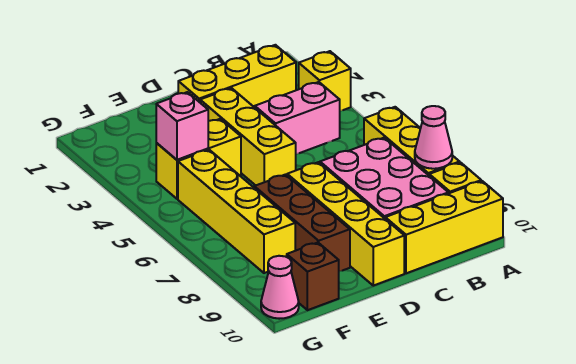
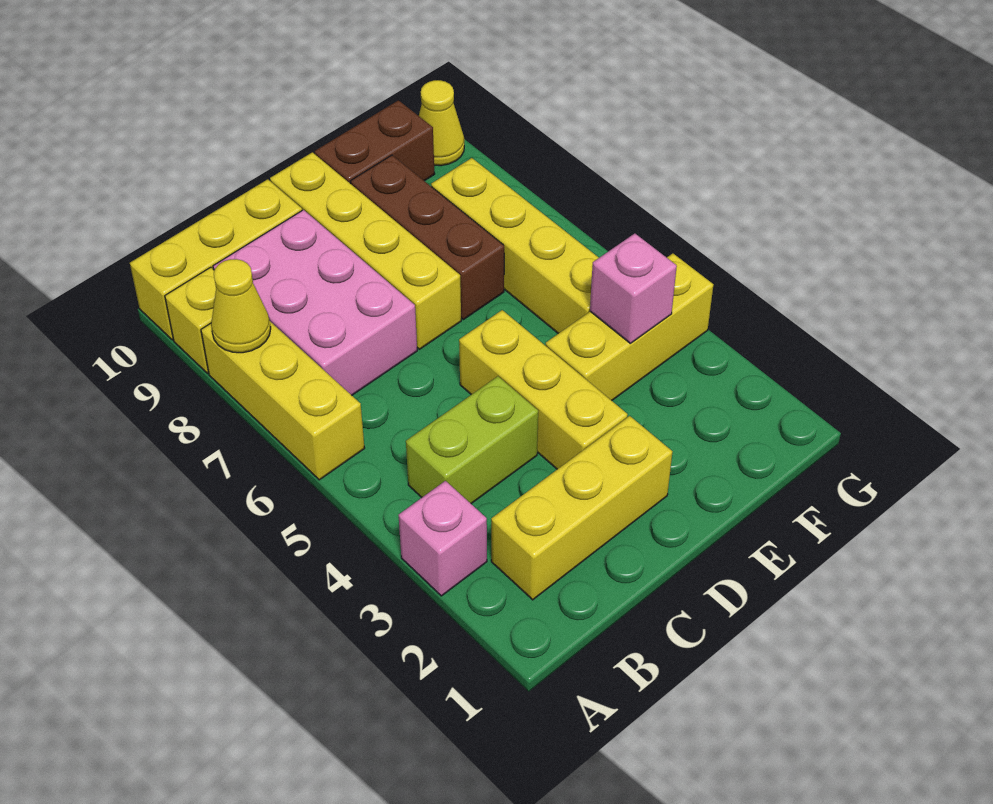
yellow 1x1 brick [299,51,351,111] -> pink 1x1 brick [399,481,487,596]
pink 1x1 cone [415,106,452,169] -> yellow 1x1 cone [211,259,271,353]
pink 1x2 brick [255,82,340,154] -> lime 1x2 brick [406,376,538,504]
yellow 1x2 brick [156,119,241,199] -> yellow 1x3 brick [546,254,713,401]
brown 1x1 brick [287,243,339,310] -> brown 1x2 brick [315,100,435,184]
pink 1x1 cone [261,256,299,319] -> yellow 1x1 cone [419,80,464,166]

